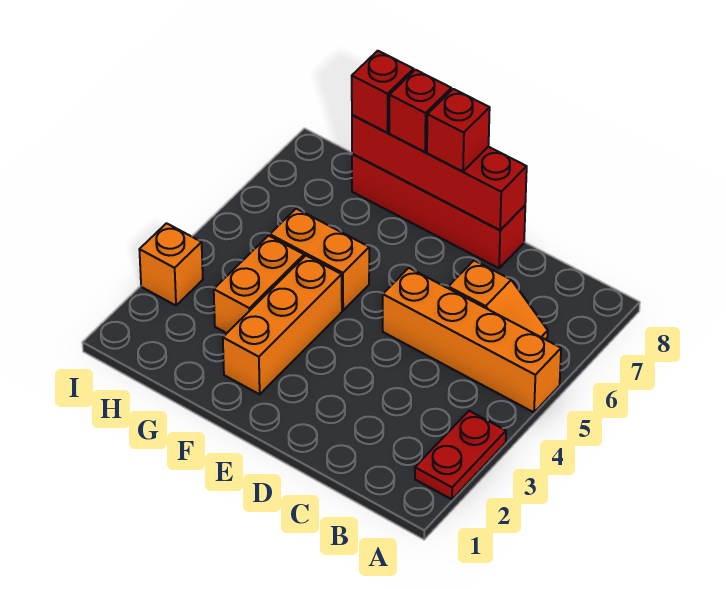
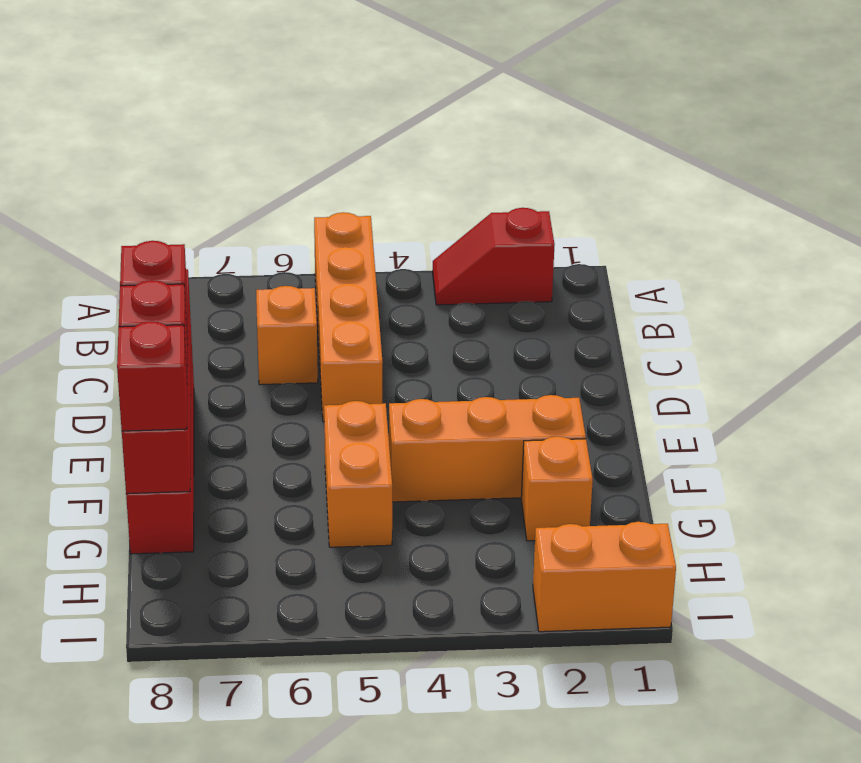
red 1x2 plate [415,411,506,499] -> red 1x2 slope [433,208,555,305]
orange 1x2 brick [214,236,304,333] -> orange 1x2 brick moved to [533,522,676,632]
orange 1x1 brick [139,223,203,305] -> orange 1x1 brick moved to [521,436,593,541]

